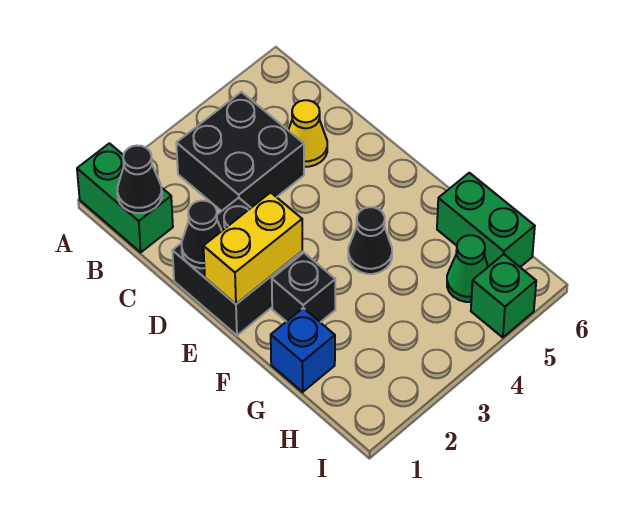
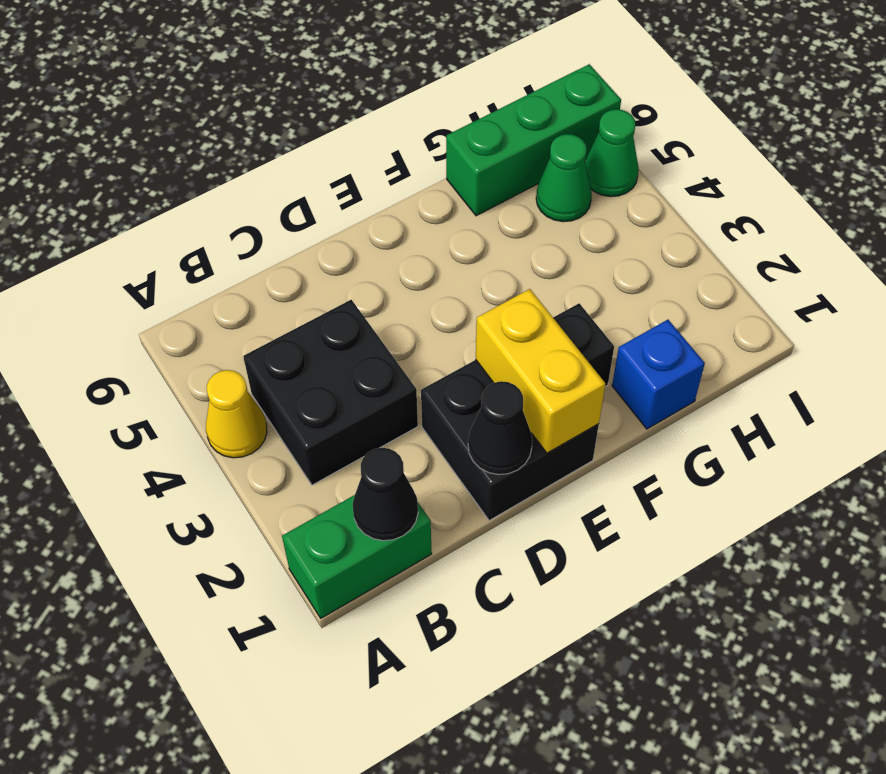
yellow 1x1 cone [288,100,327,167] -> yellow 1x1 cone moved to [206,370,267,458]
black 1x1 cone [348,207,392,274] -> none
green 1x2 brick [437,173,535,267] -> green 1x3 brick [446,64,621,216]
green 1x1 brick [471,254,536,338] -> green 1x1 cone [585,109,639,197]

